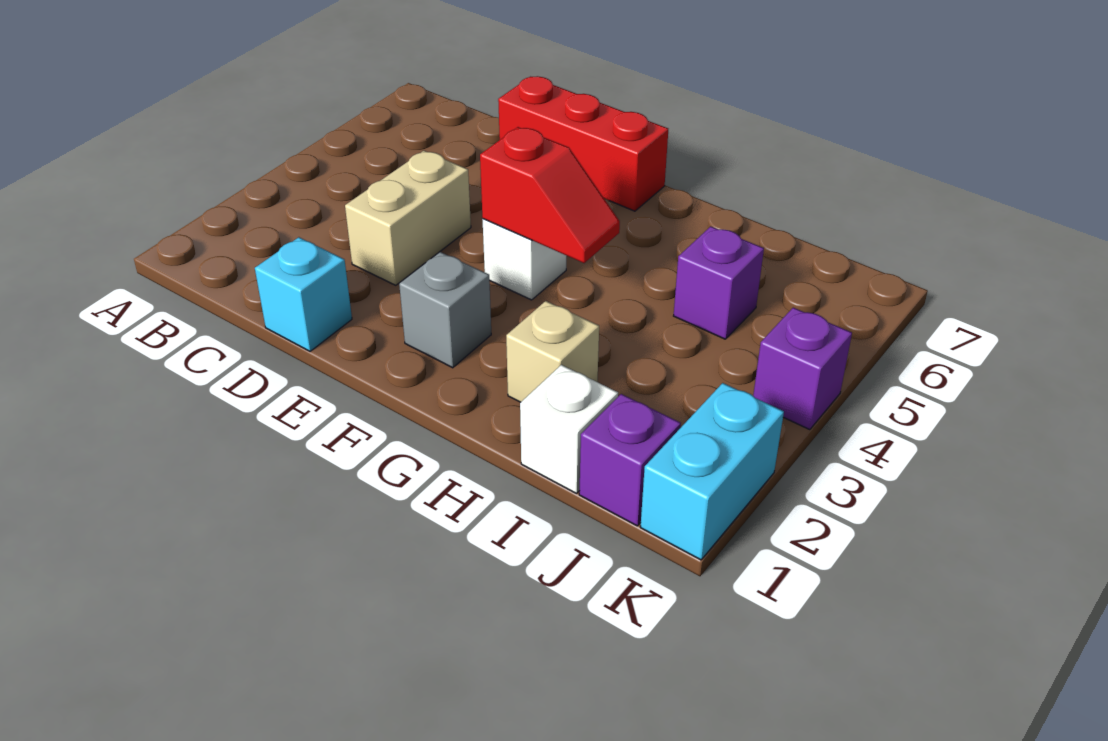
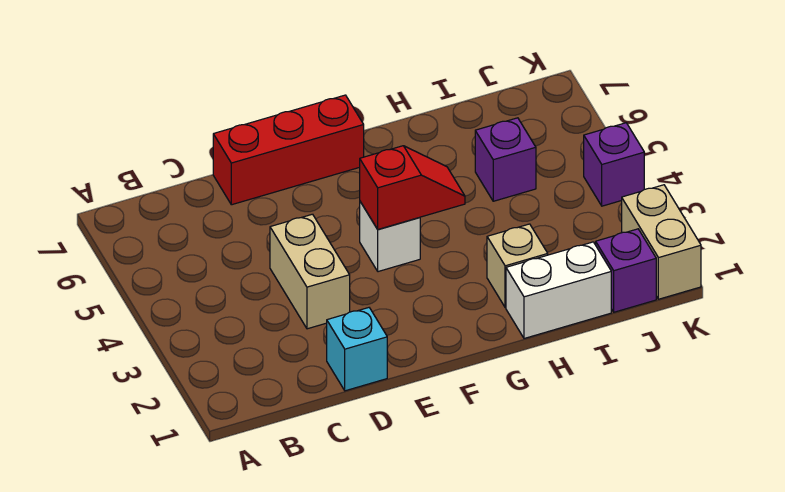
grey 1x1 brick [399,252,491,368] -> none
white 1x1 brick [520,365,618,493] -> white 1x2 brick [506,242,611,338]
cyan 1x2 brick [640,383,784,560] -> tan 1x2 brick [622,185,701,299]

